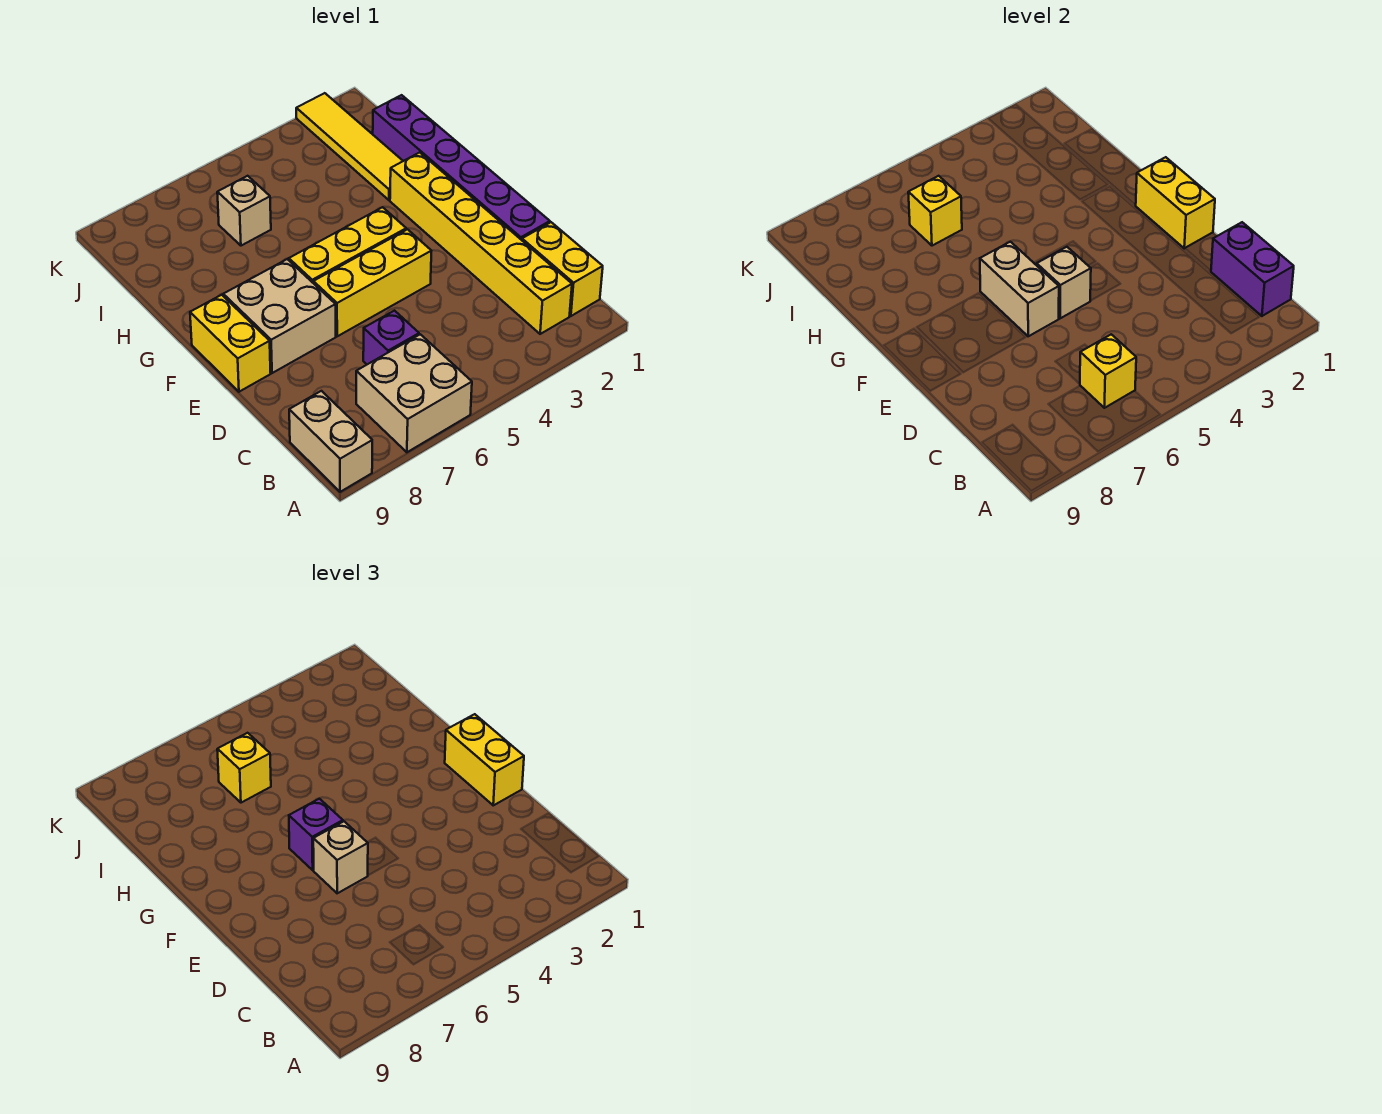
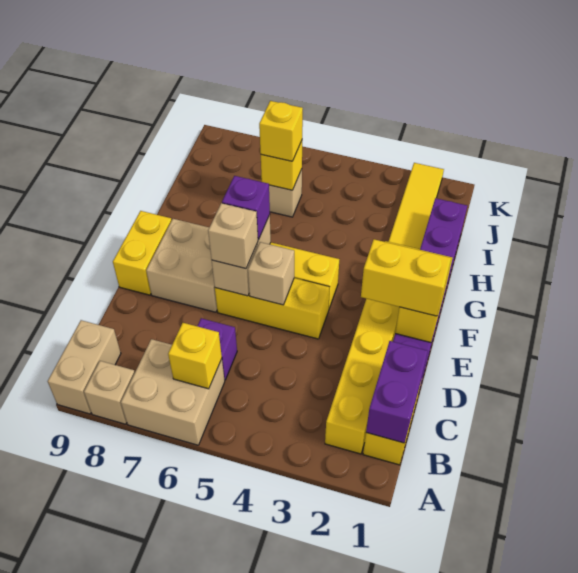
none -> tan 1x1 brick [84,361,135,424]
yellow 1x2 brick [445,714,524,805] -> yellow 1x2 brick turned to [361,239,451,316]

